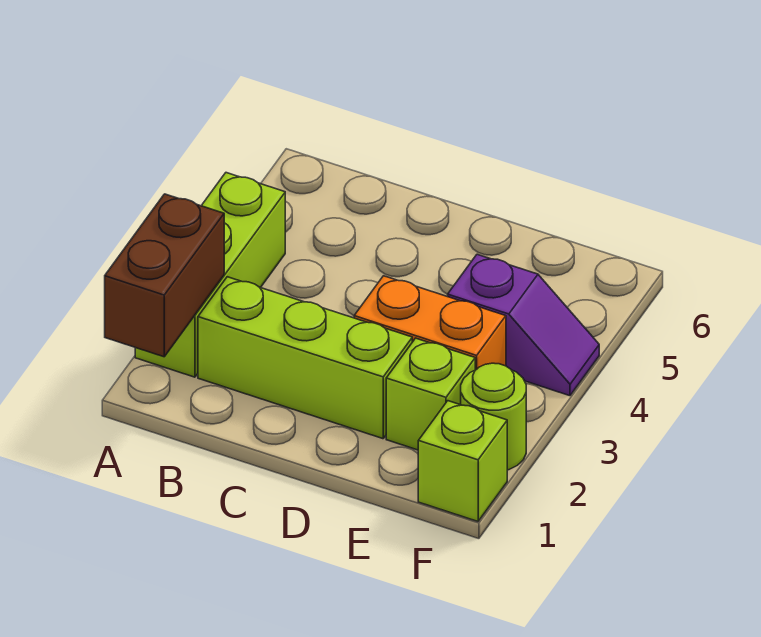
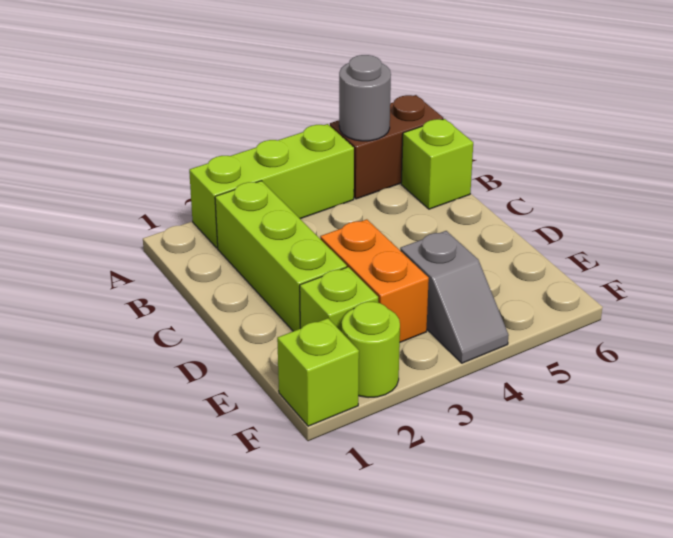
brown 1x2 brick [105,194,224,357] -> brown 1x2 brick moved to [330,95,443,199]
none -> grey 1x1 round brick [339,55,391,141]
none -> lime 1x1 brick [401,119,473,209]
purple 1x2 slope [448,254,599,396] -> grey 1x2 slope [400,231,509,363]

